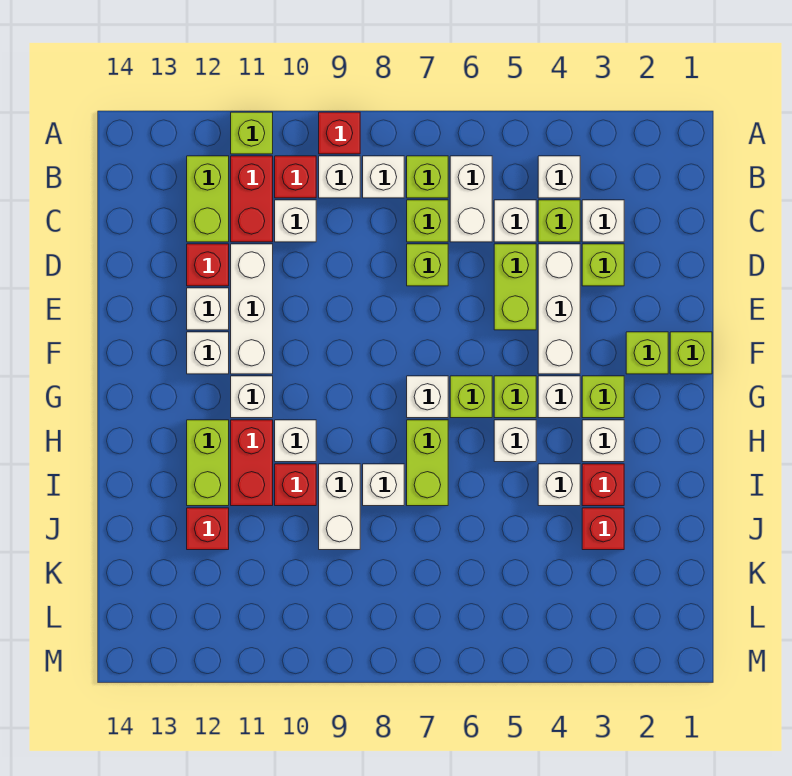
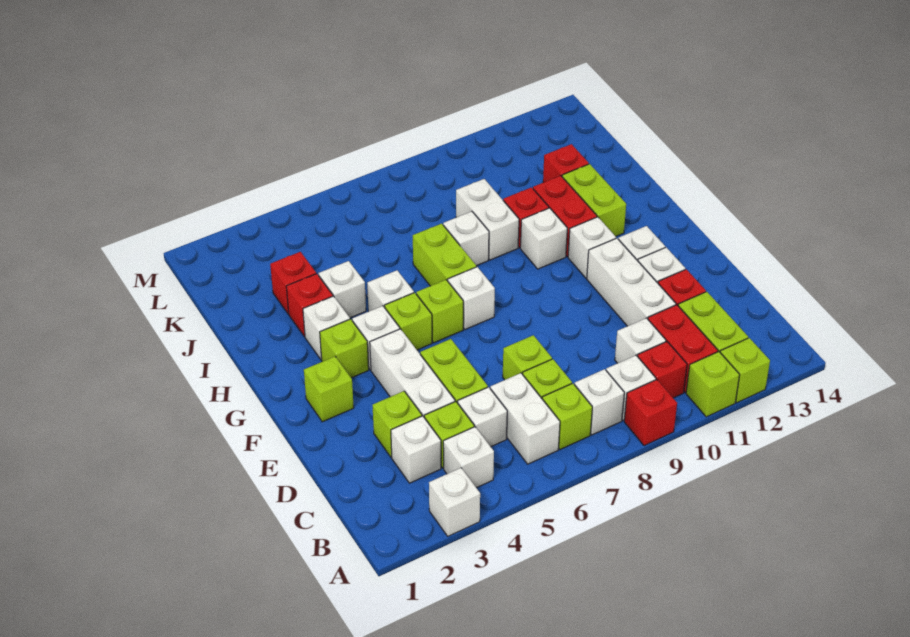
none -> white 1x1 brick [429,468,480,536]
lime 1x1 brick [670,332,712,374] -> lime 1x1 brick moved to [720,338,770,403]

